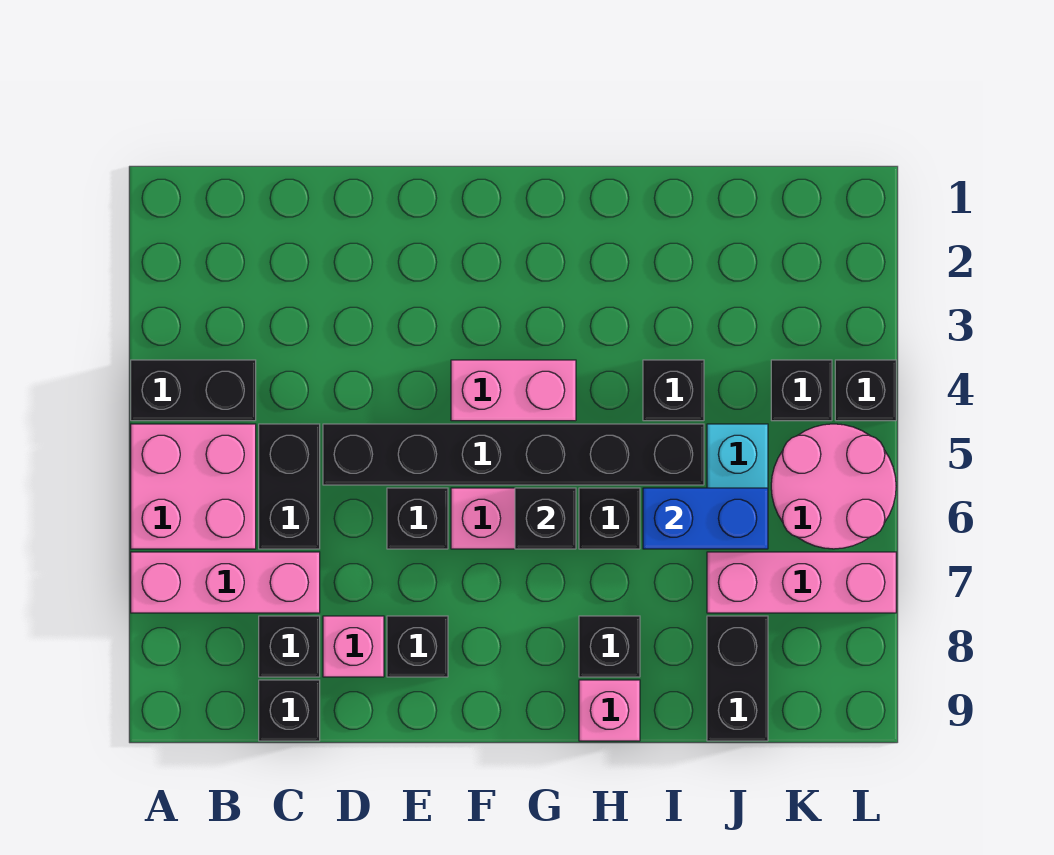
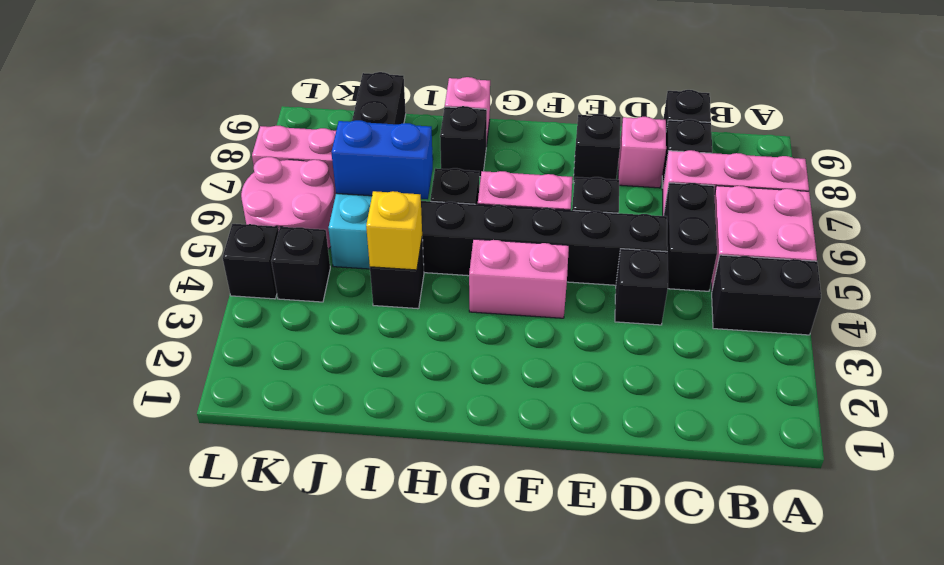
black 1x1 brick [515,488,576,549] -> black 1x1 brick moved to [615,249,668,325]
none -> yellow 1x1 brick [366,191,422,270]

